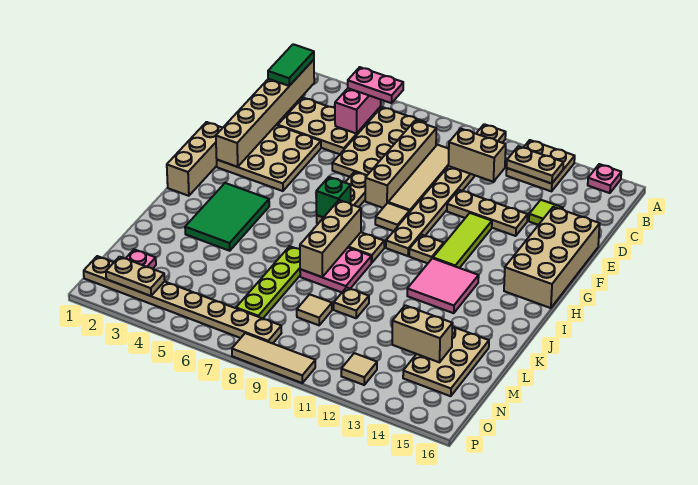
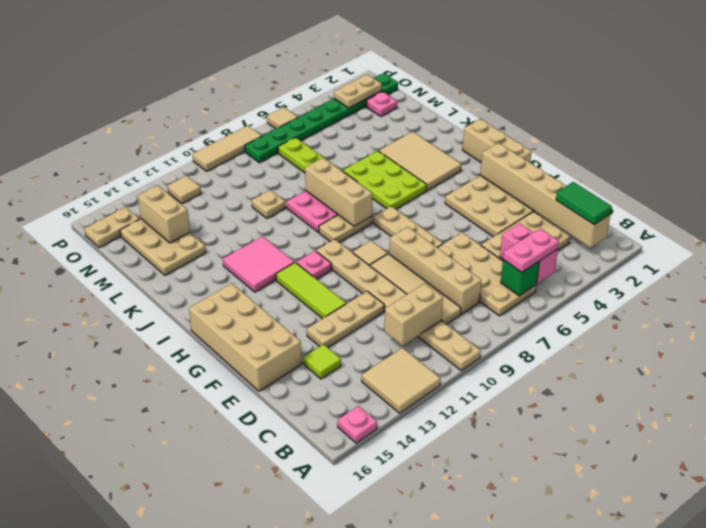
tan 2x2 plate [506,140,575,191] -> tan 2x2 tile [362,348,441,413]
tan 1x2 plate [507,146,563,184] -> tan 1x2 plate moved to [84,207,139,248]
green 1x1 brick [316,177,351,217] -> green 1x1 brick moved to [501,260,540,296]
tan 1x1 plate [409,235,444,263] -> pink 1x1 plate [296,251,331,279]
green 2x3 tile [185,183,269,251] -> tan 2x3 tile [379,132,461,191]
none -> lime 2x3 plate [343,151,427,209]
tan 1x1 tile [297,294,332,325] -> tan 1x1 tile moved to [267,107,298,129]
tan 1x2 brick [392,305,453,362] -> tan 1x2 brick turned to [138,185,190,243]
tan 1x8 plate [84,256,281,343] -> green 1x8 plate [245,73,398,163]

